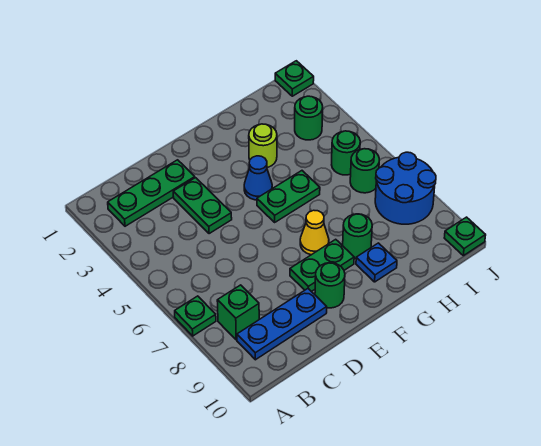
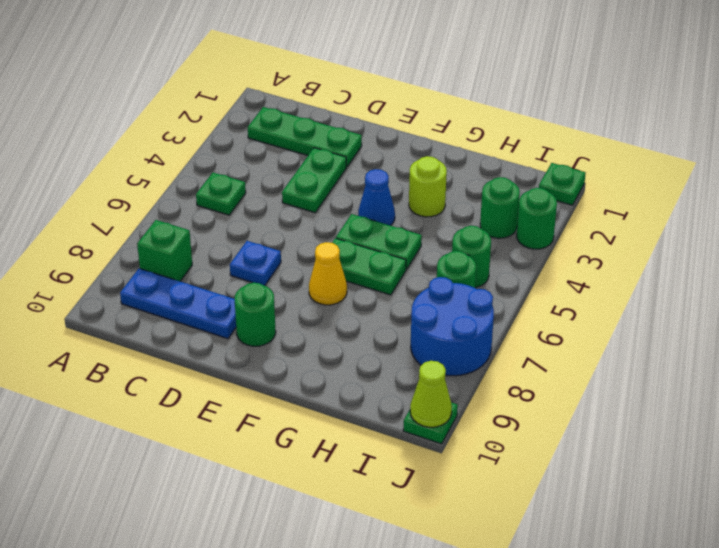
green 1x1 plate [175,296,216,336] -> green 1x1 plate moved to [196,173,246,215]
green 1x2 plate [290,239,354,292] -> green 1x2 plate moved to [332,238,406,295]
green 1x1 round brick [343,214,372,259] -> green 1x1 round brick moved to [517,188,557,249]
blue 1x1 plate [356,243,397,282] -> blue 1x1 plate moved to [230,241,281,286]
none -> lime 1x1 cone [410,361,452,427]

